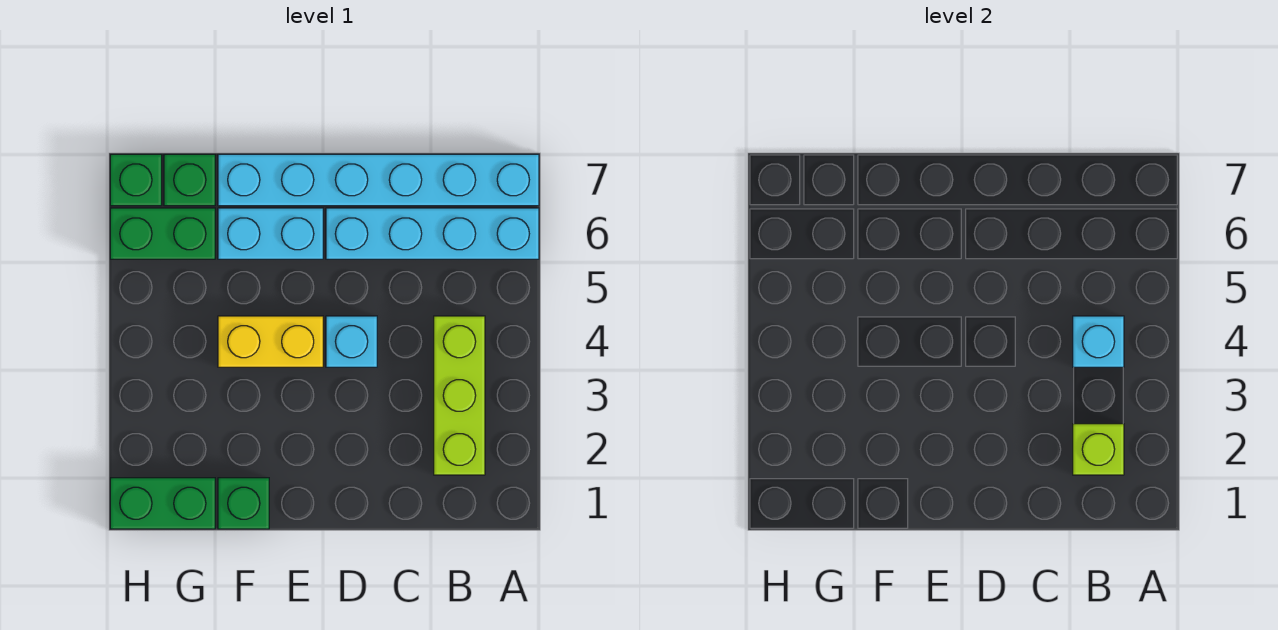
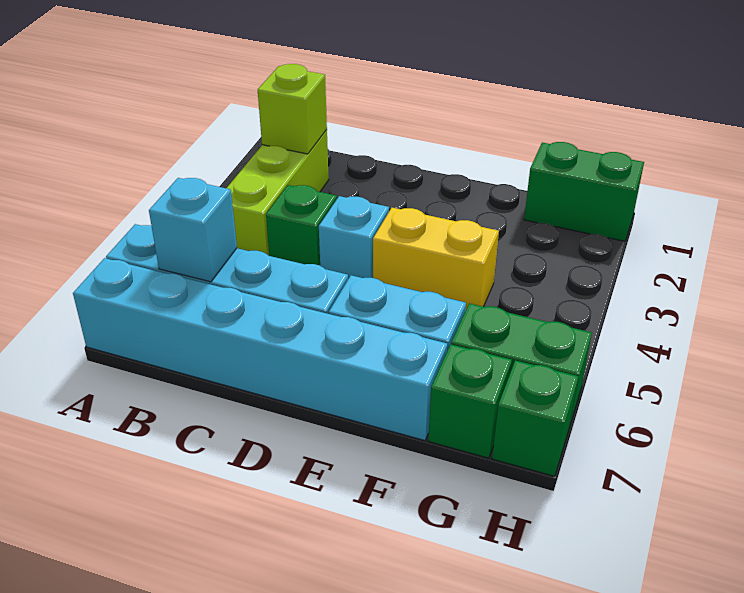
cyan 1x1 brick [1073,316,1124,367] -> cyan 1x1 brick moved to [149,178,237,282]
green 1x1 brick [218,478,269,529] -> green 1x1 brick moved to [266,185,337,265]

